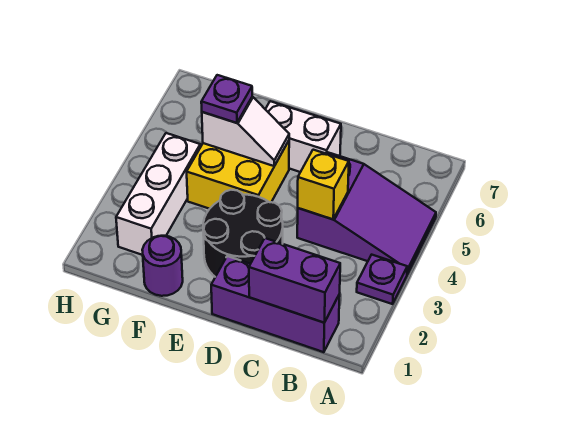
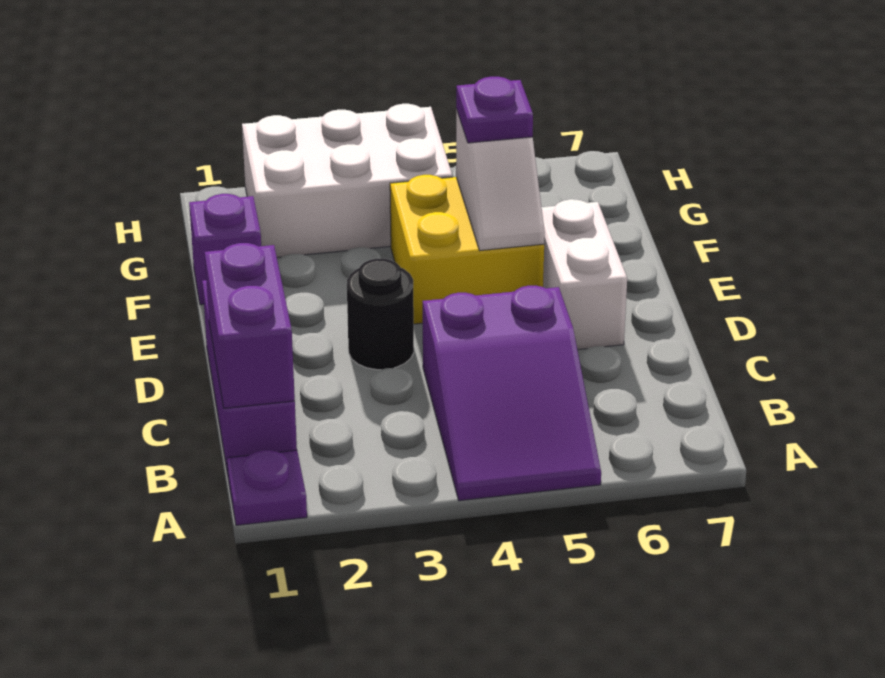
purple 1x1 plate [357,255,407,304] -> purple 1x1 plate moved to [227,450,307,525]
yellow 1x1 brick [298,150,349,219] -> none
black 2x2 round brick [203,190,283,277] -> black 1x1 round brick [347,259,414,370]
purple 1x1 round brick [142,236,183,296] -> purple 1x1 brick [189,194,261,305]
white 1x3 brick [116,133,200,255] -> white 2x3 brick [242,104,452,257]

